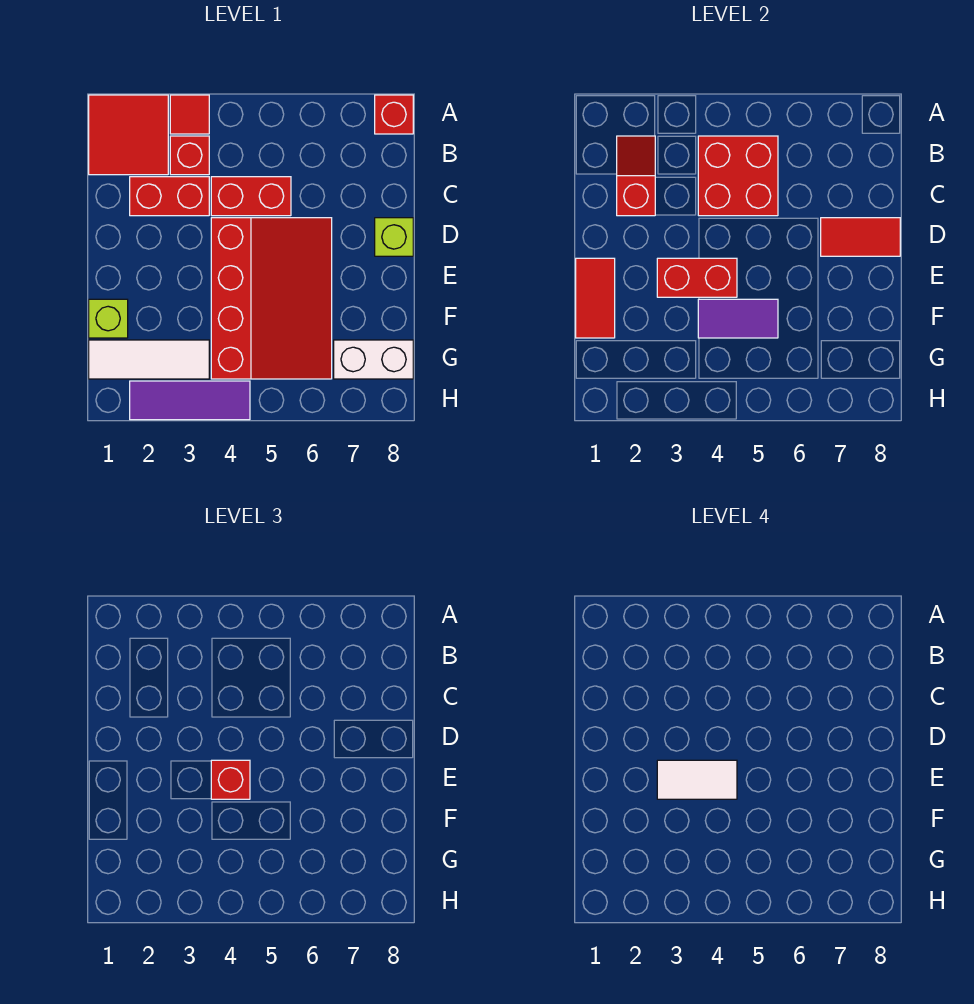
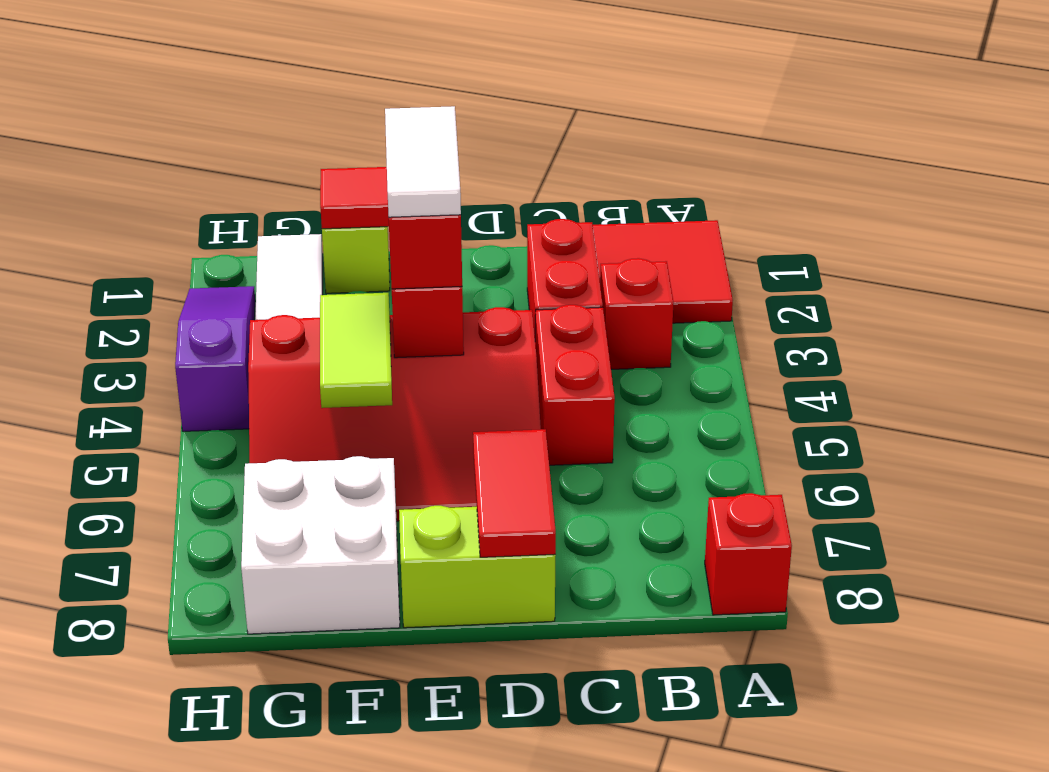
red 1x1 tile [170,95,209,134] -> none
red 1x2 slope [617,136,655,216] -> none
red 2x2 brick [698,136,778,216] -> none
lime 1x1 brick [375,218,413,256] -> lime 1x2 brick [399,506,556,628]
purple 1x2 tile [698,299,778,338] -> lime 1x2 tile [320,293,392,408]
white 1x2 brick [334,340,413,379] -> white 2x2 brick [241,456,400,634]
purple 1x3 tile [130,381,250,420] -> purple 1x3 slope [175,286,255,431]

